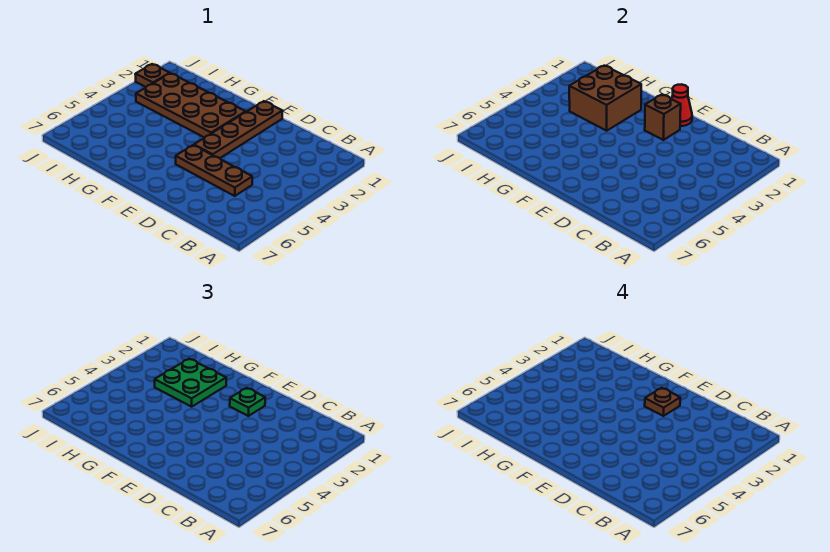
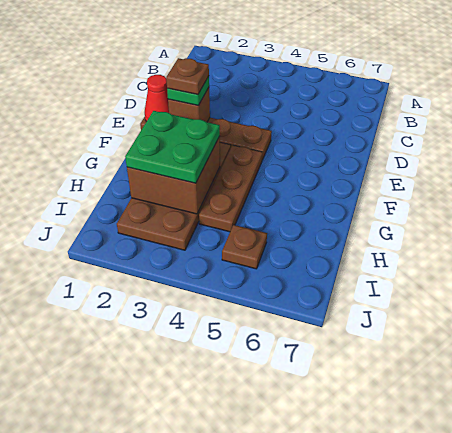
brown 1x3 plate [176,145,252,196] -> brown 1x3 plate moved to [199,145,263,232]
brown 1x1 plate [135,64,170,87] -> brown 1x1 plate moved to [222,225,267,269]

